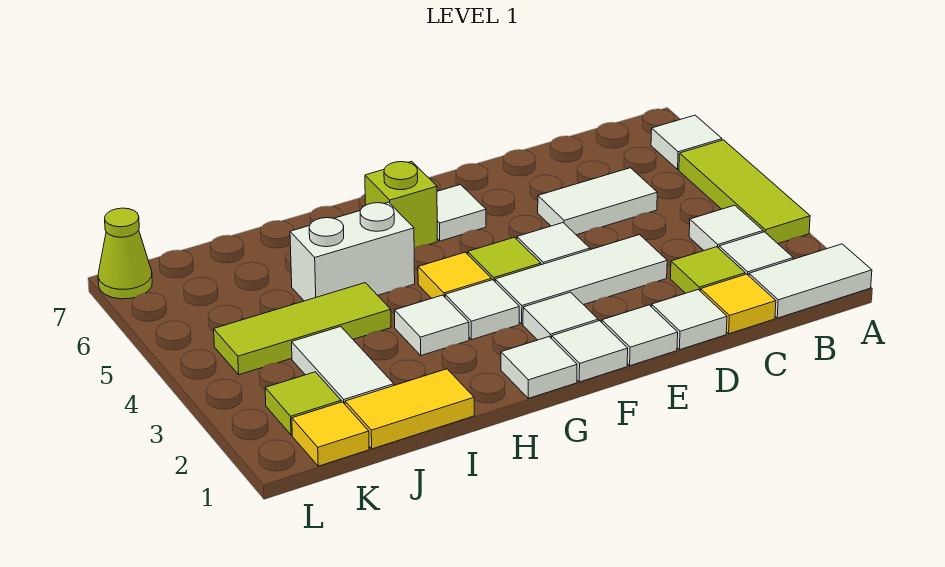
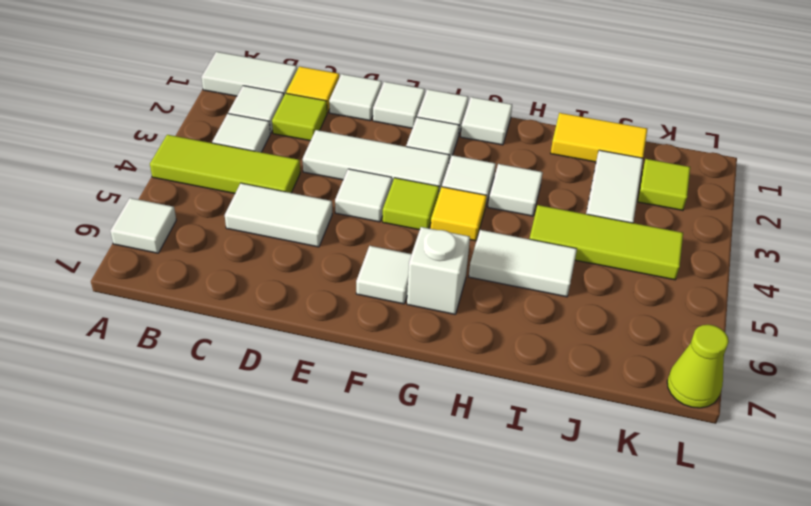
lime 1x3 tile [679,140,810,244] -> lime 1x3 tile turned to [150,135,300,193]
lime 1x1 brick [365,161,437,248] -> white 1x1 brick [407,227,470,314]
white 1x2 brick [290,202,415,301] -> white 1x2 tile [469,230,577,297]
yellow 1x1 tile [292,402,369,466] -> none

